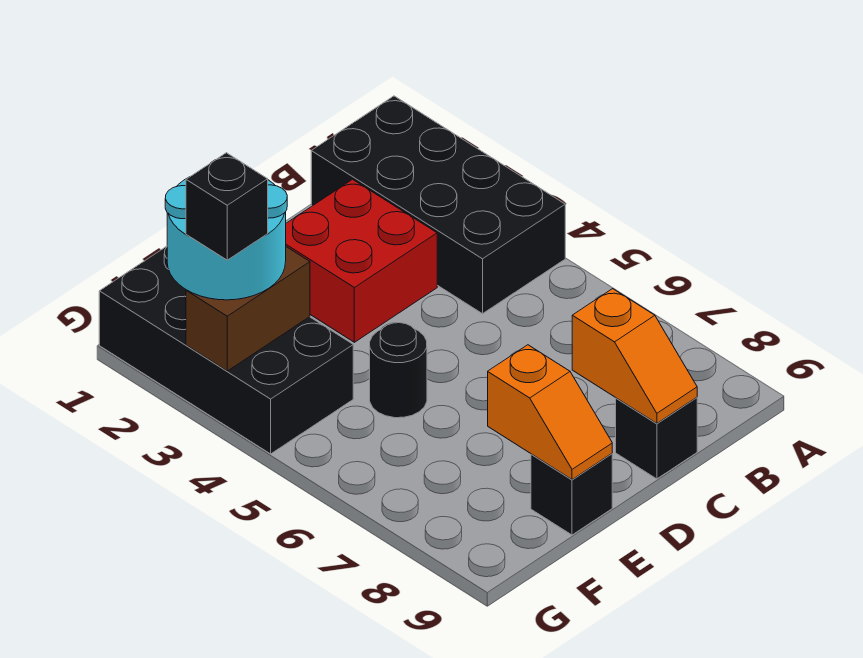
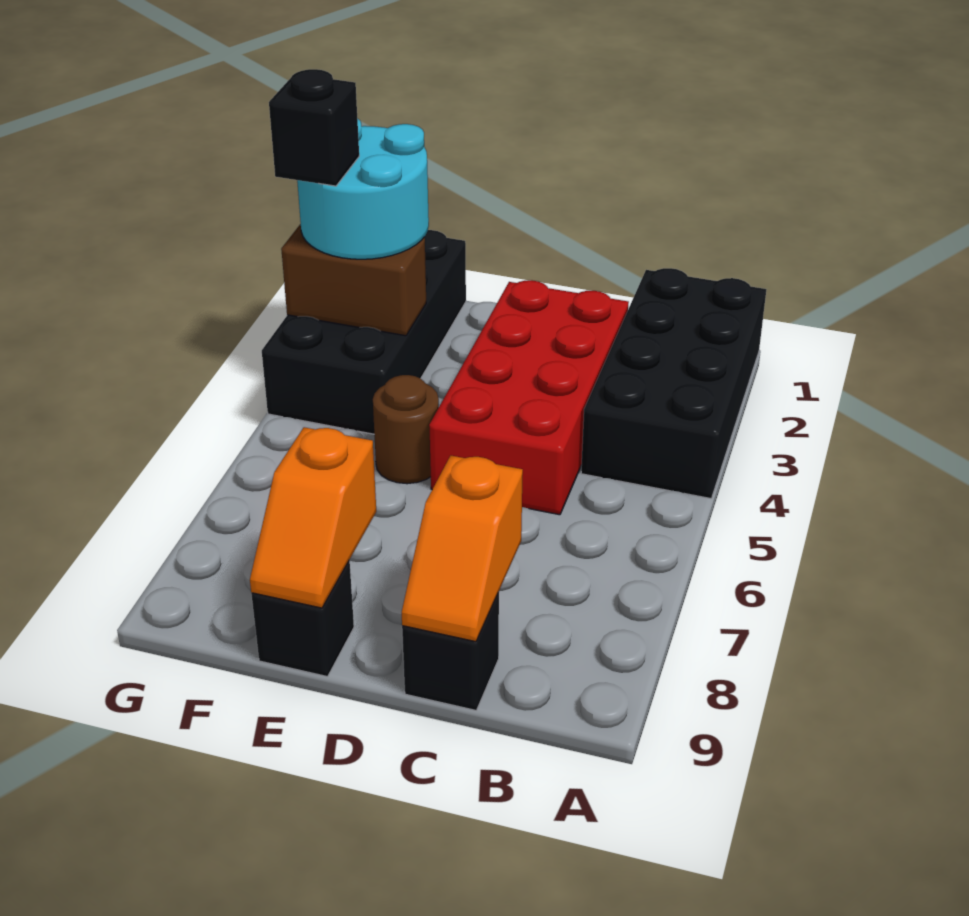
red 2x2 brick [286,179,437,342] -> red 2x4 brick [429,280,629,515]
black 1x1 round brick [370,323,427,418] -> brown 1x1 round brick [373,375,439,484]

